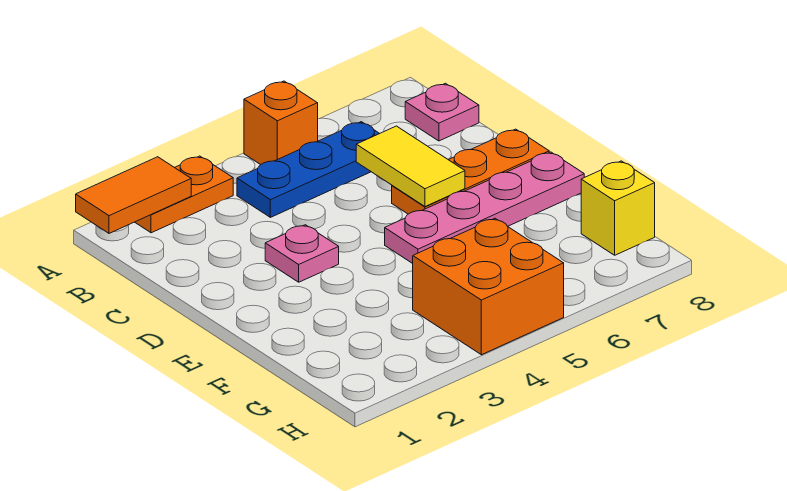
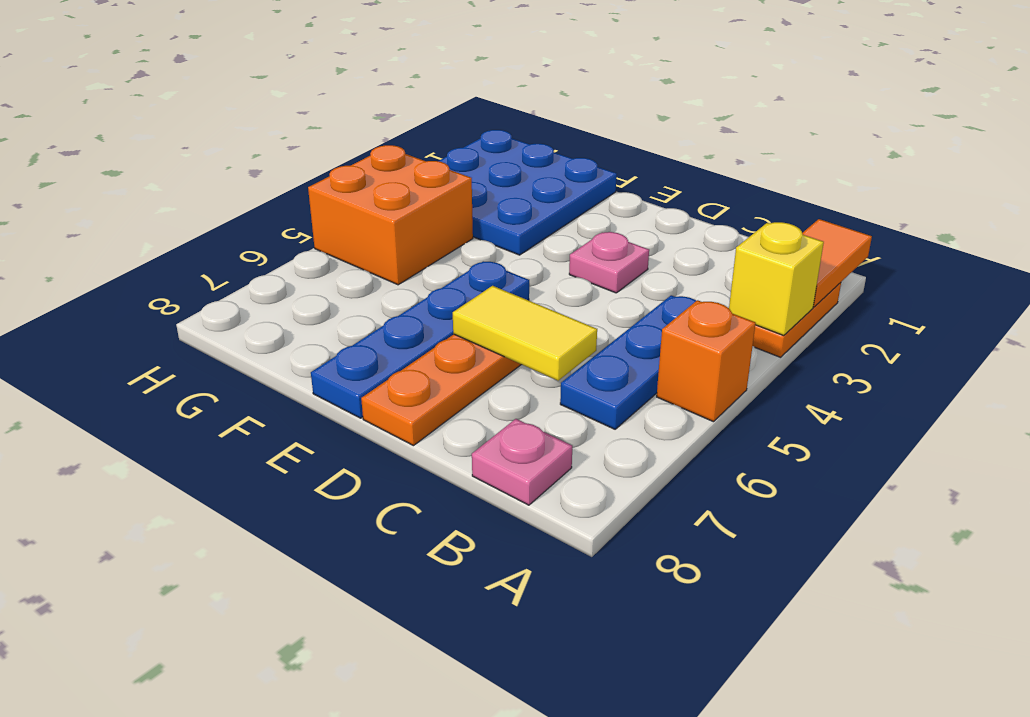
pink 1x4 plate [385,152,584,264] -> blue 1x4 plate [311,261,529,418]
none -> blue 3x3 plate [439,130,617,255]
yellow 1x1 brick [581,161,655,255] -> yellow 1x1 brick moved to [729,222,824,336]

